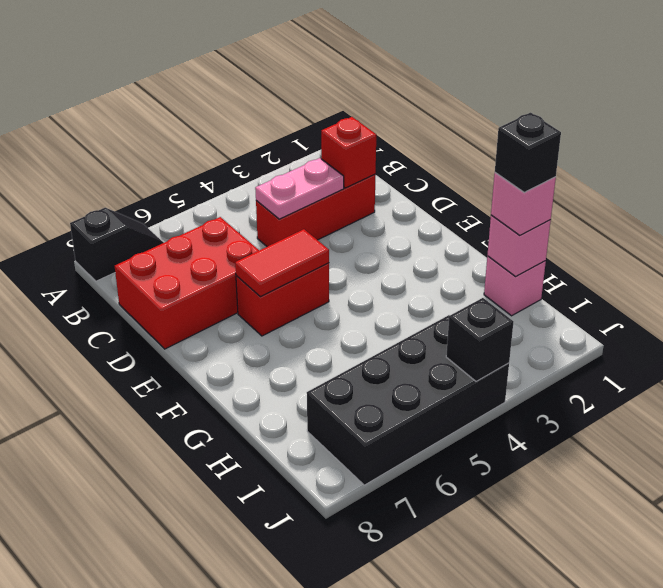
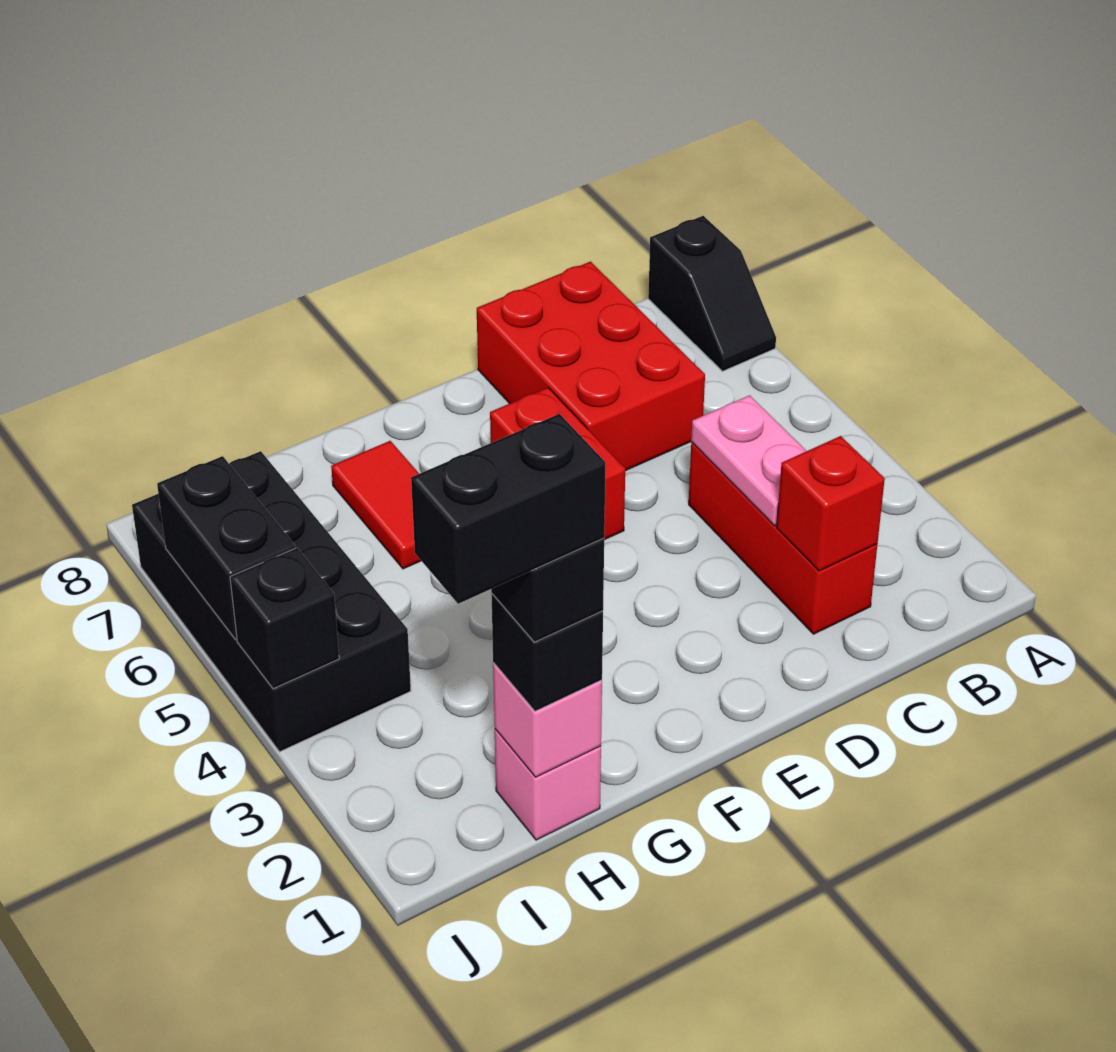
red 1x2 tile [235,229,329,297] -> red 1x2 tile moved to [331,441,421,569]
pink 1x1 brick [491,173,556,235] -> black 1x1 brick [491,594,603,711]
none -> black 1x2 brick [411,414,606,604]
none -> black 1x2 brick [157,456,295,640]

